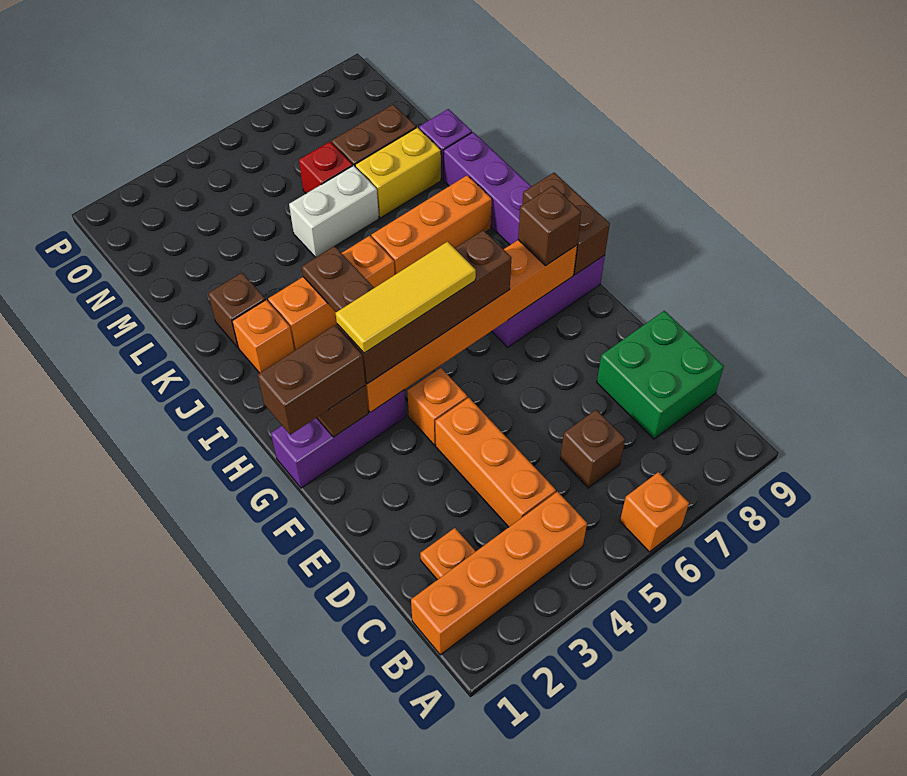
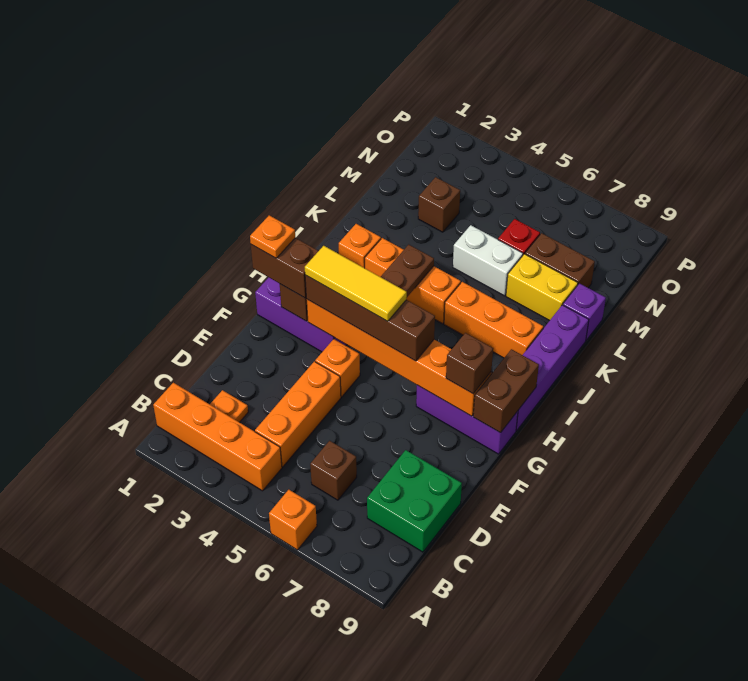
none -> orange 1x1 plate [250,215,295,258]
brown 1x1 brick [208,273,265,347] -> brown 1x1 brick moved to [418,177,460,232]

